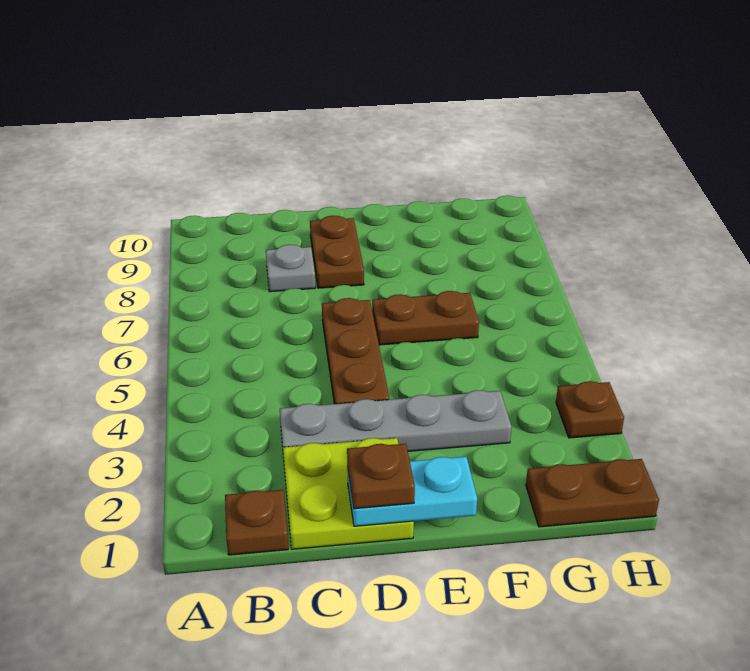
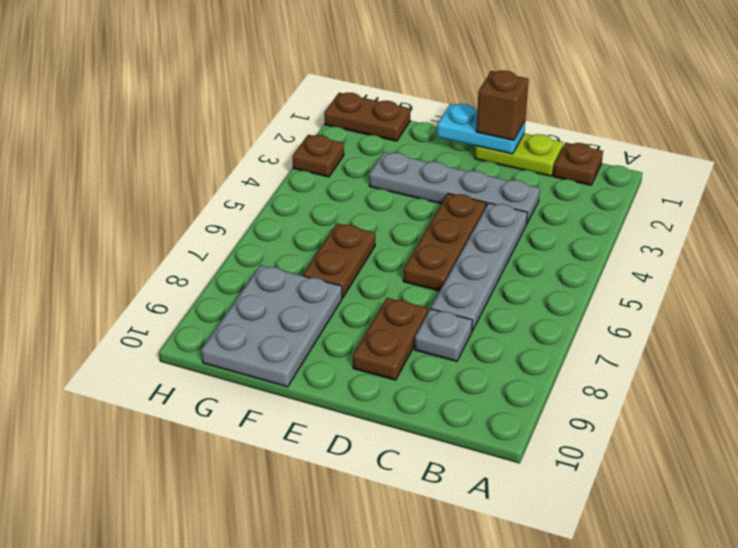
lime 2x2 plate [283,438,414,549] -> lime 1x2 plate [475,133,563,176]
none -> grey 1x4 plate [431,203,528,331]
brown 1x1 plate [347,444,415,509] -> brown 1x1 brick [476,71,529,140]
brown 1x2 plate [372,291,479,345] -> brown 1x2 plate turned to [303,223,375,298]
none -> grey 2x3 plate [201,265,342,387]

